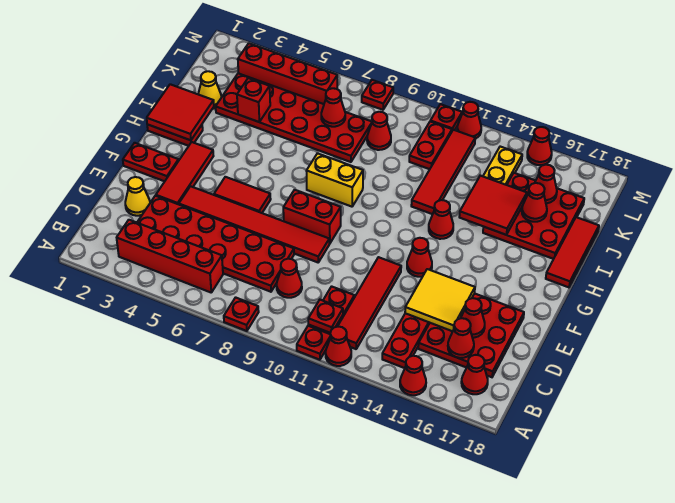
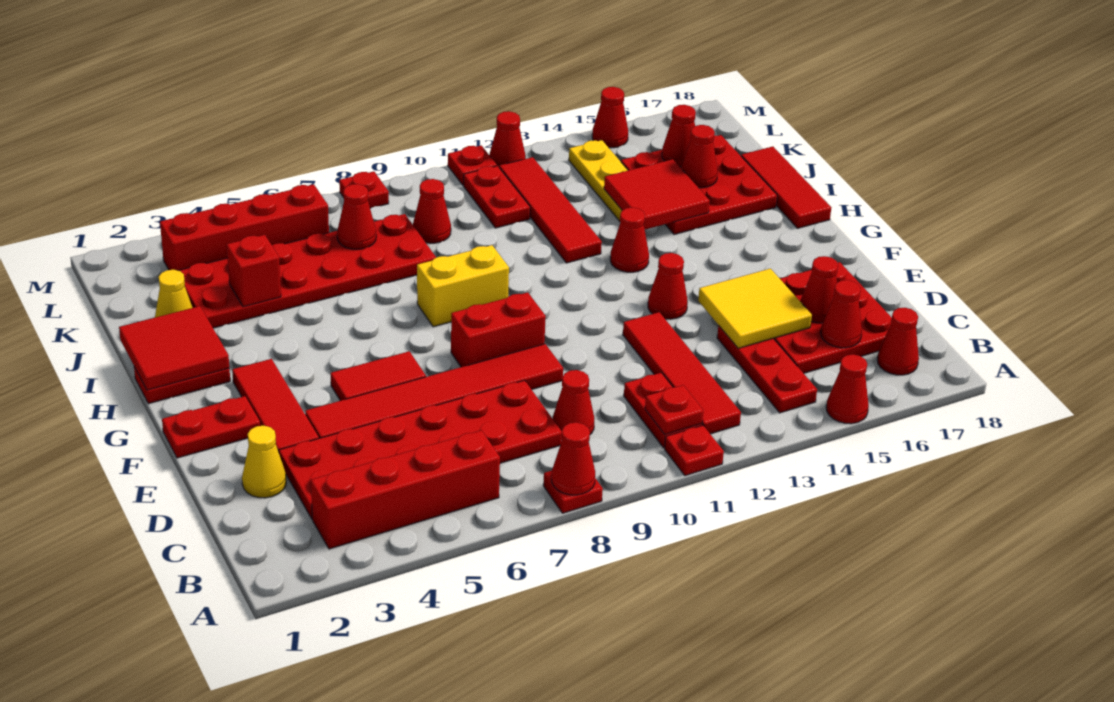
red 1x1 cone [326,326,351,366] -> red 1x1 cone moved to [552,422,595,495]

